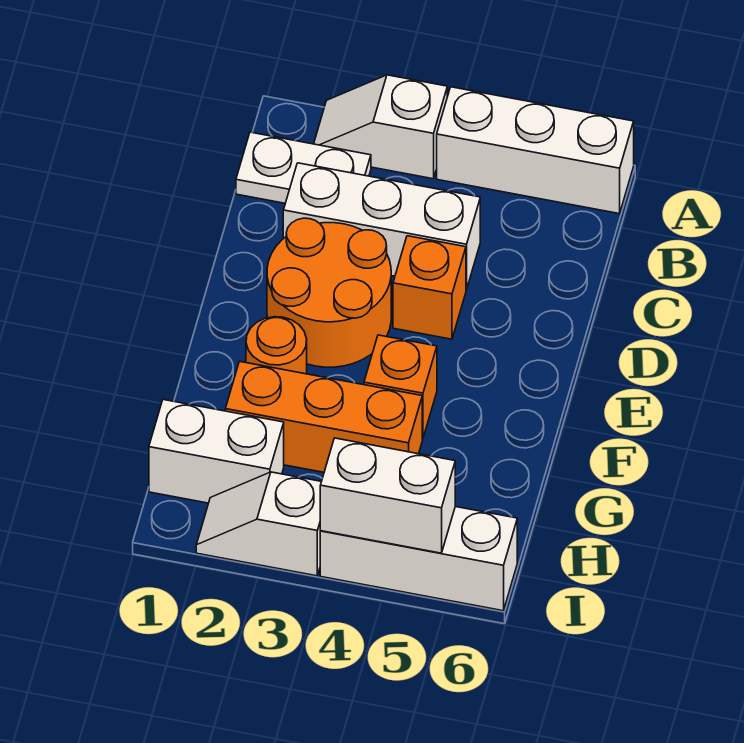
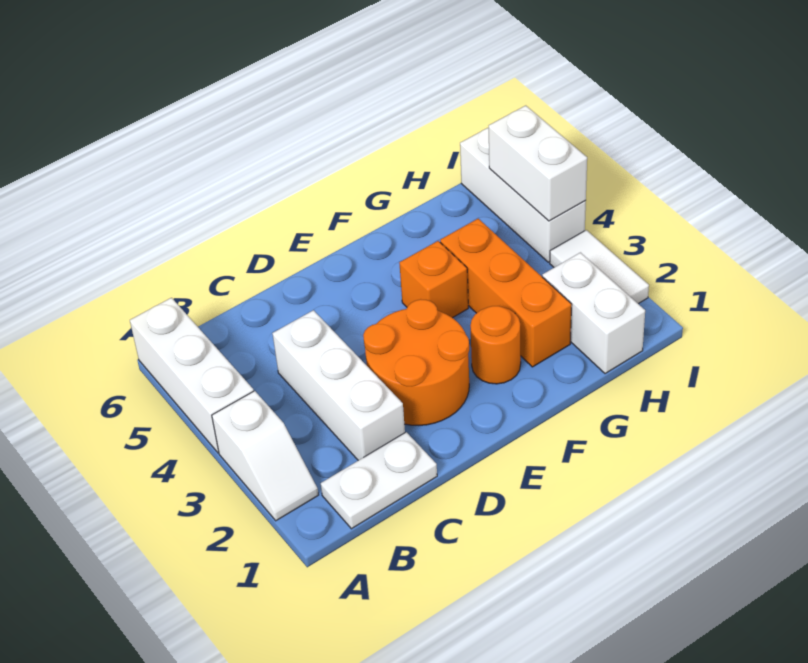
white 1x2 plate [236,132,371,203] -> white 1x2 plate turned to [321,432,437,529]
orange 1x1 brick [393,236,466,339] -> none
white 1x2 slope [196,472,321,576] -> white 1x2 tile [550,230,649,304]

